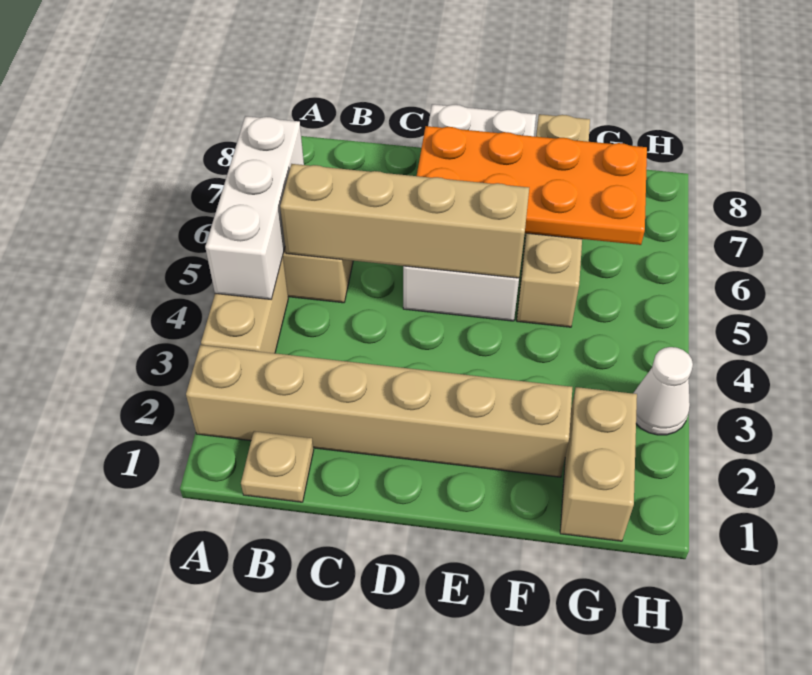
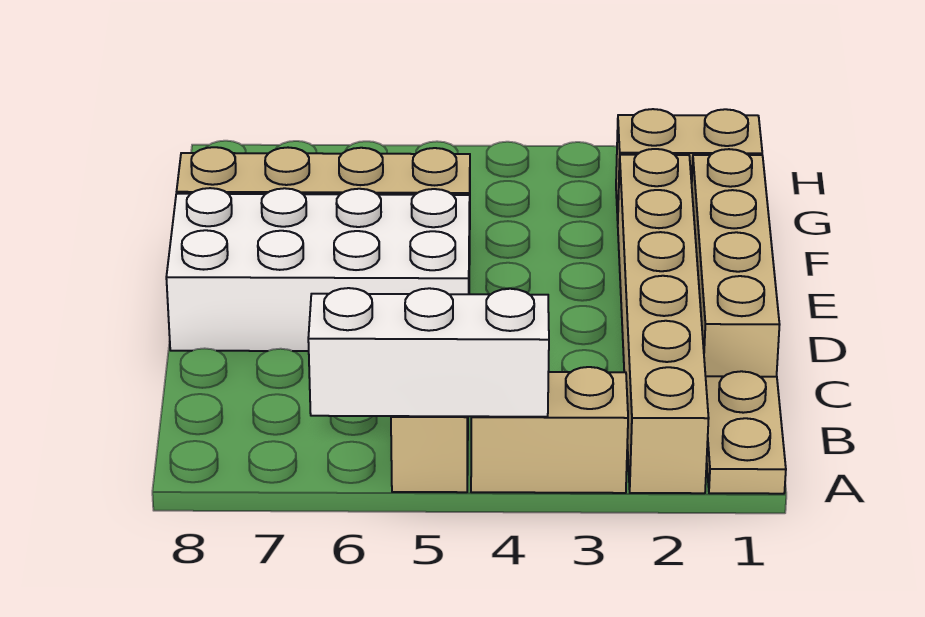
tan 1x1 plate [241,431,314,502] -> tan 1x2 plate [706,371,786,494]
tan 1x4 brick [280,164,529,278] -> tan 1x4 brick moved to [692,149,780,377]
orange 2x4 plate [417,126,647,245] -> none
white 1x1 cone [633,347,693,435] -> none

